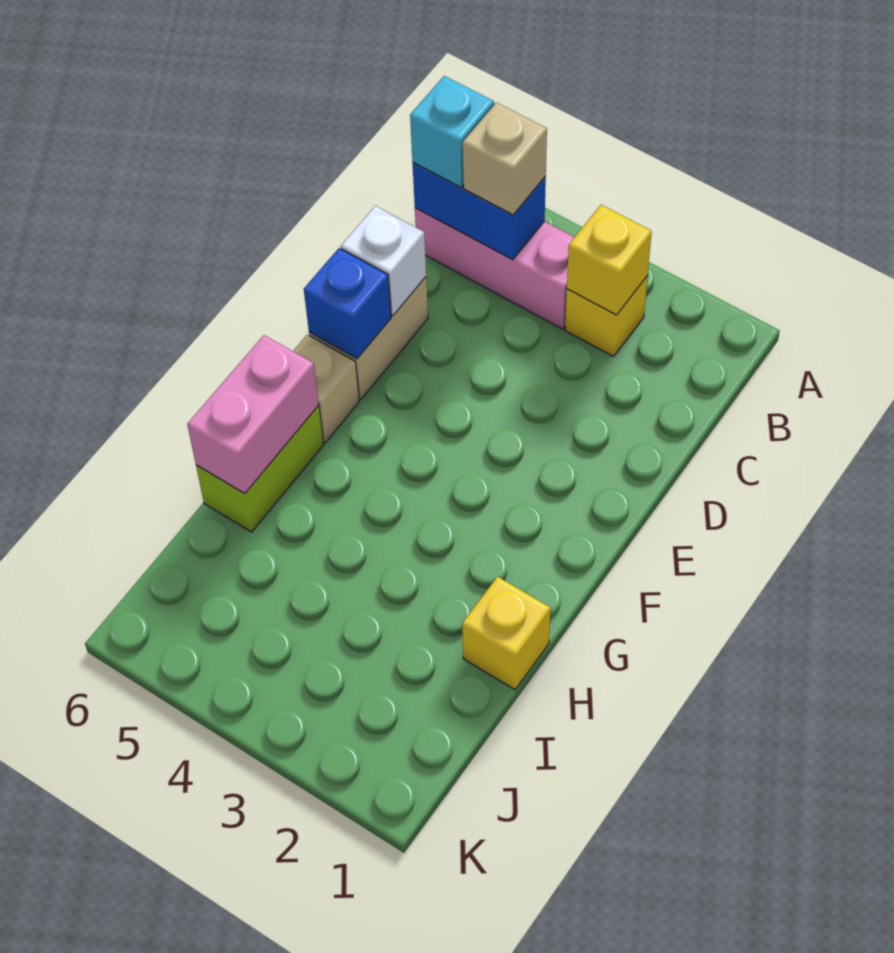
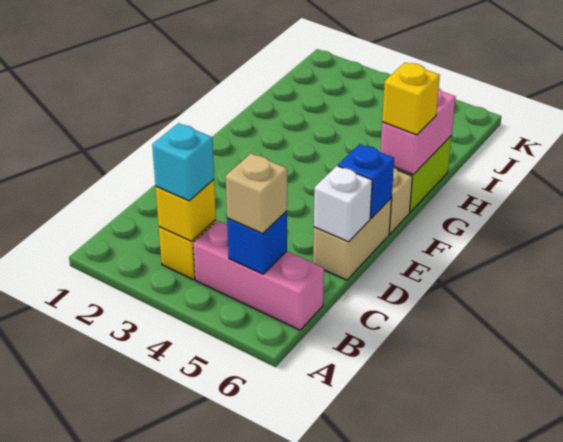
blue 1x2 brick [413,163,546,260] -> blue 1x1 brick [227,211,287,274]
cyan 1x1 brick [410,76,494,188] -> cyan 1x1 brick moved to [152,123,214,201]
yellow 1x1 brick [462,577,550,690] -> yellow 1x1 brick moved to [382,62,440,135]

